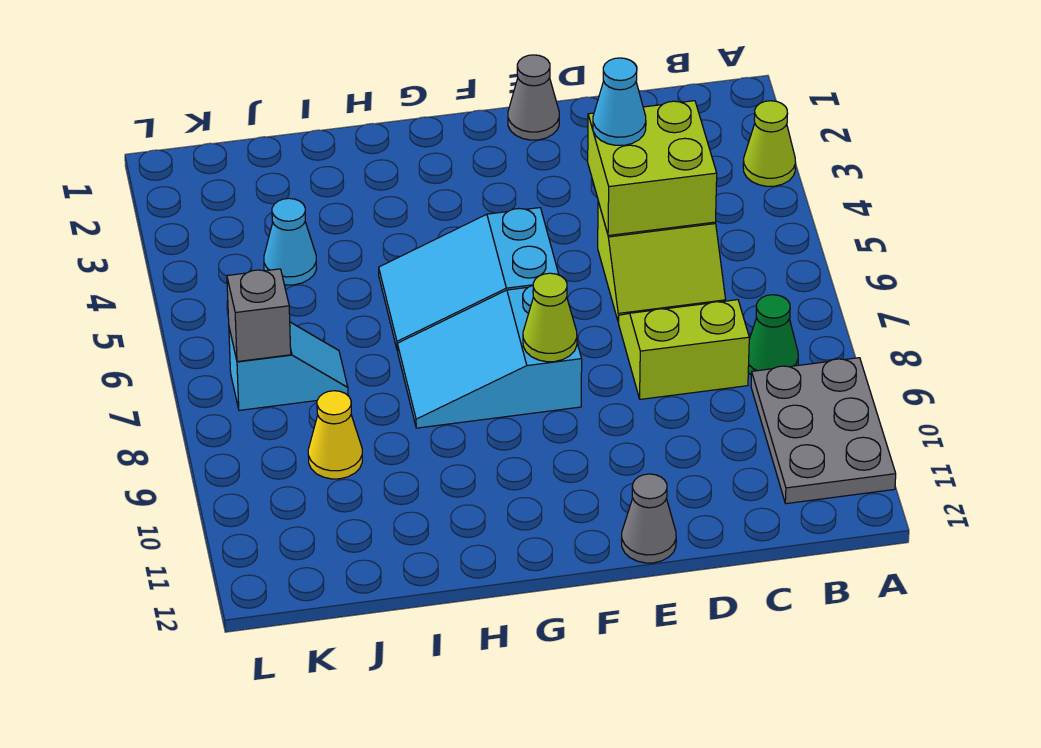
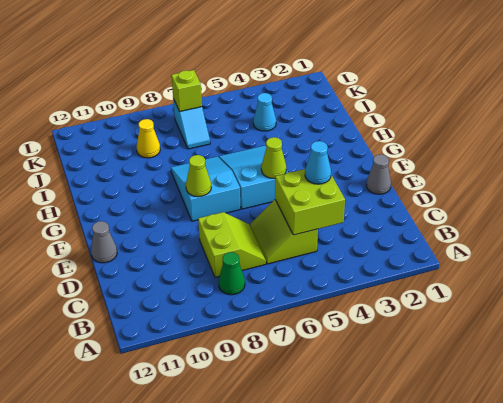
lime 1x1 cone [743,101,796,186] -> lime 1x1 cone moved to [261,137,286,178]
grey 2x3 plate [751,358,896,504] -> none
grey 1x1 brick [227,269,291,362] -> lime 1x1 brick [171,70,202,112]

